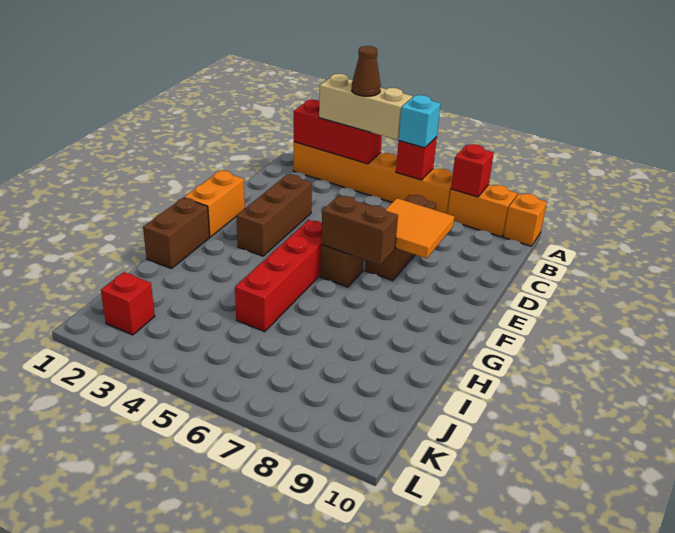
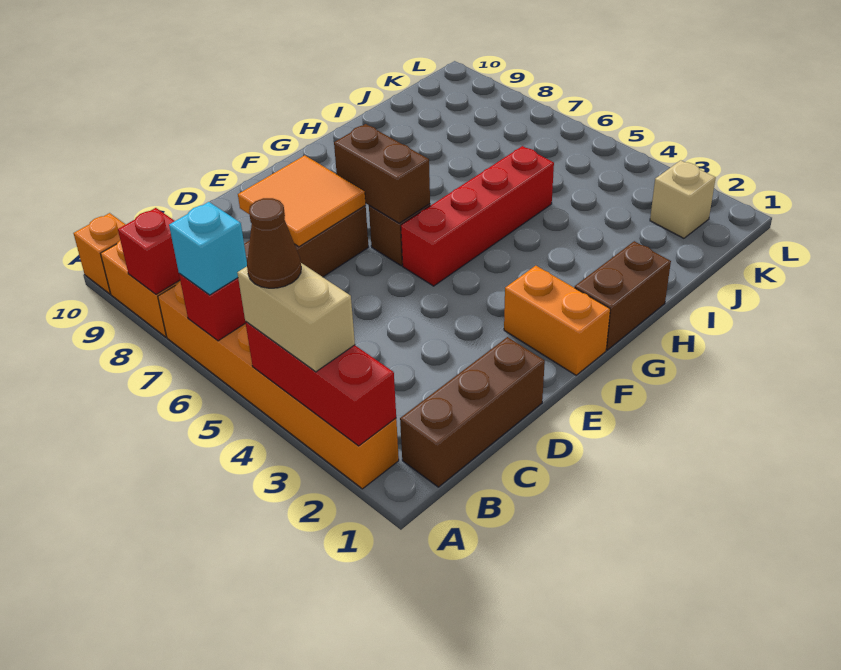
tan 1x3 brick [319,74,413,140] -> tan 1x2 brick [237,263,355,372]
brown 1x3 brick [237,174,312,256] -> brown 1x3 brick moved to [400,337,545,487]
orange 1x2 brick [184,171,245,237] -> orange 1x2 brick turned to [504,266,610,375]
red 1x1 brick [101,272,155,335] -> tan 1x1 brick [650,160,716,238]

